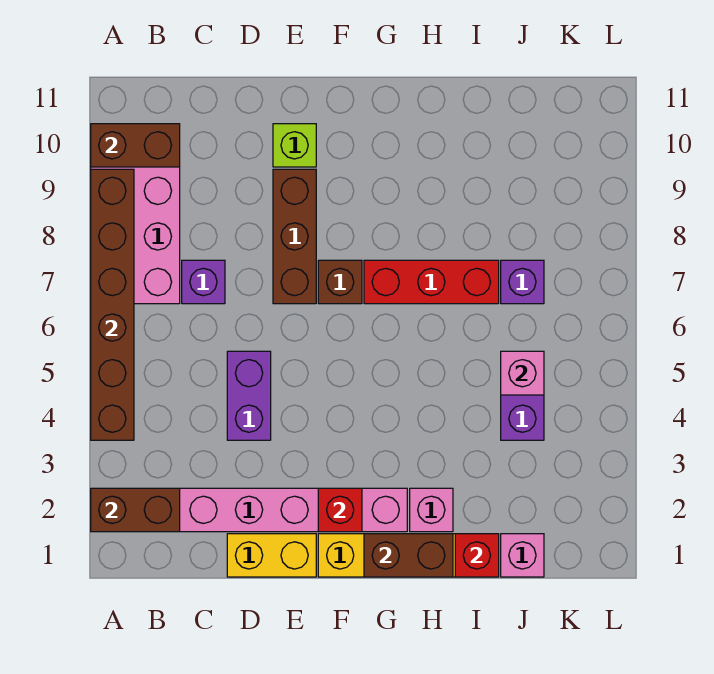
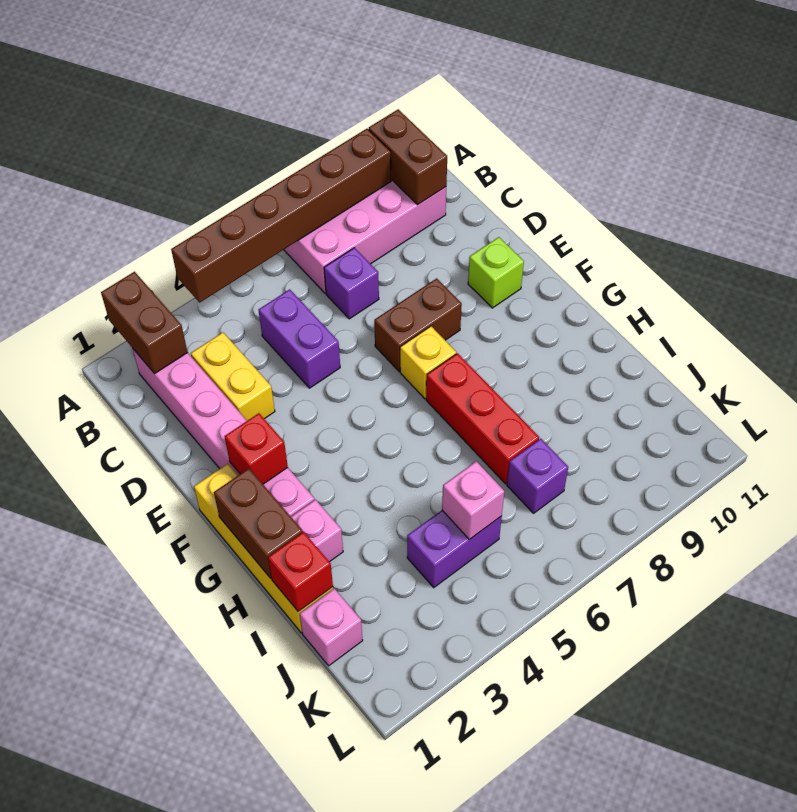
yellow 1x2 brick [227,534,316,577] -> yellow 1x2 brick moved to [191,333,275,421]
purple 1x2 brick [227,351,271,440] -> purple 1x2 brick turned to [258,289,340,388]
brown 1x3 brick [273,169,316,304] -> brown 1x2 brick [374,278,462,372]
brown 1x1 brick [318,260,362,304] -> yellow 1x1 brick [400,326,456,399]

